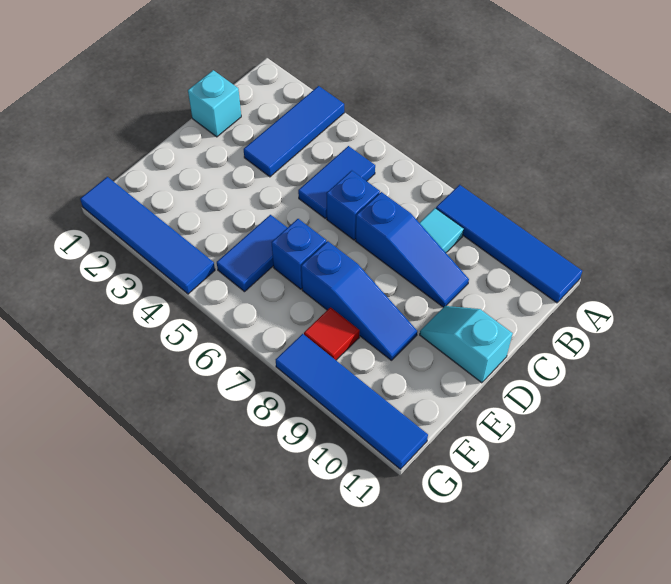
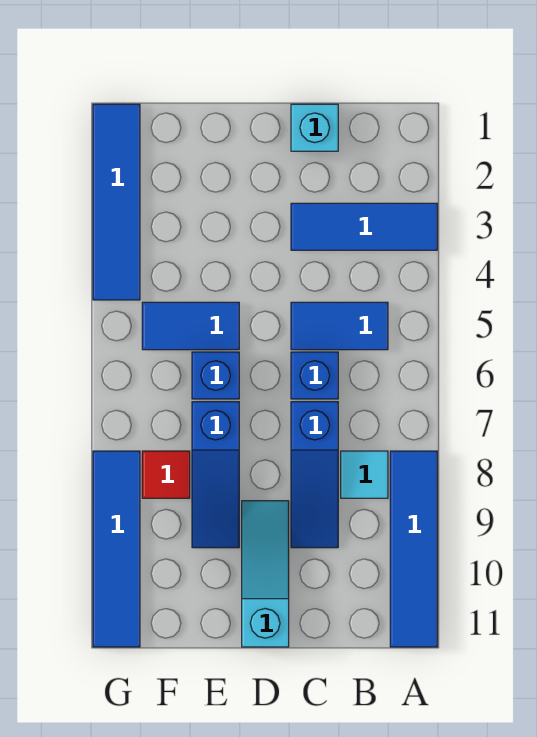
cyan 1x2 slope [420,306,513,383] -> cyan 1x3 slope [242,501,289,647]

